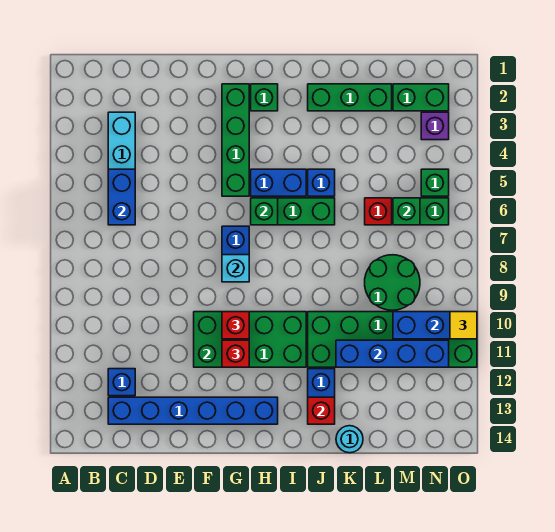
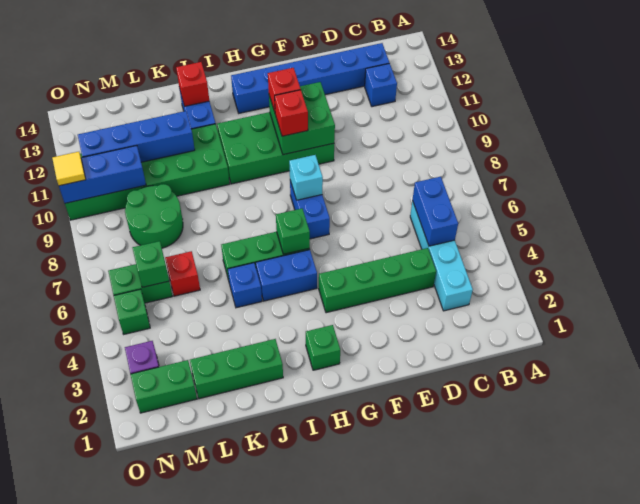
green 1x4 brick [222,84,249,196] -> green 1x4 brick turned to [319,248,436,313]
cyan 1x1 round brick [336,426,363,453] -> none

